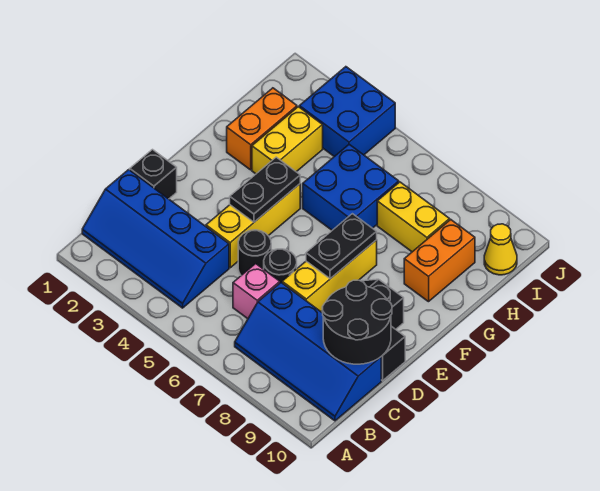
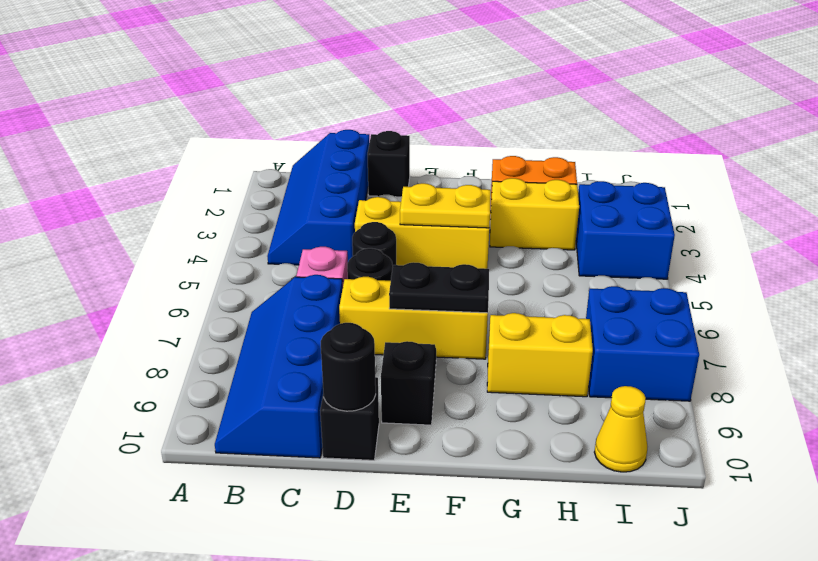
black 2x2 round brick [322,280,392,364] -> black 1x1 round brick [321,323,376,411]
black 1x2 plate [230,157,300,222] -> yellow 1x2 plate [400,183,491,228]
blue 2x2 brick [303,144,399,230] -> blue 2x2 brick moved to [586,286,699,401]
orange 1x2 brick [404,220,475,302] -> none
yellow 1x2 brick [377,182,450,252] -> yellow 1x2 brick turned to [487,313,593,397]

